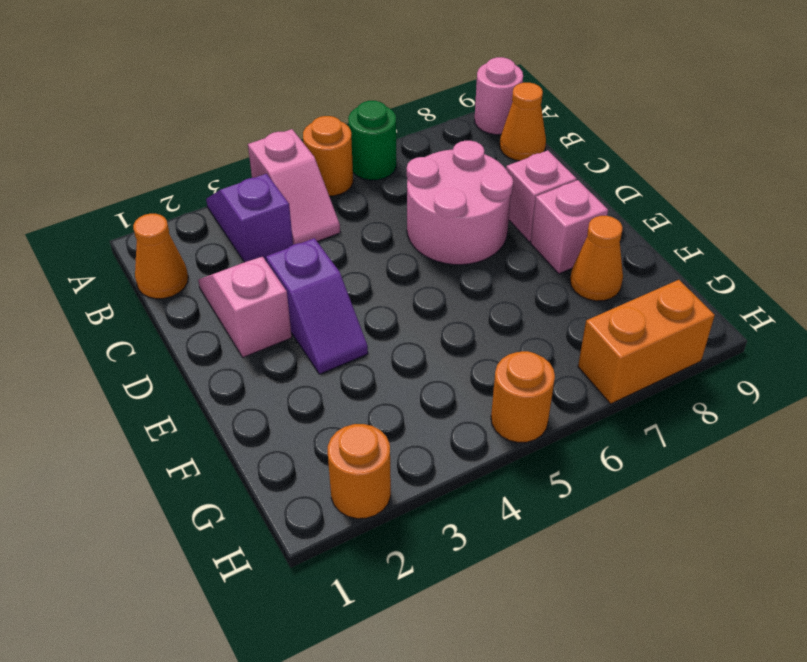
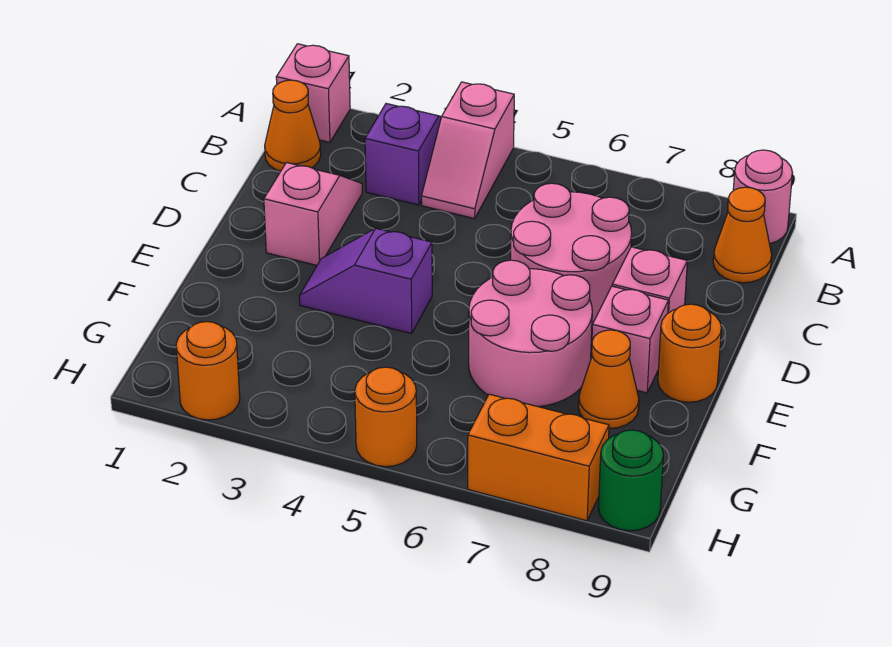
none -> pink 1x1 brick [276,44,350,142]
orange 1x1 round brick [303,116,353,196] -> orange 1x1 round brick moved to [658,304,721,402]
green 1x1 round brick [348,101,396,180] -> green 1x1 round brick moved to [598,430,663,531]
purple 1x2 slope [266,238,368,374] -> purple 1x2 slope turned to [299,228,432,334]
none -> pink 2x2 round brick [469,260,592,407]

